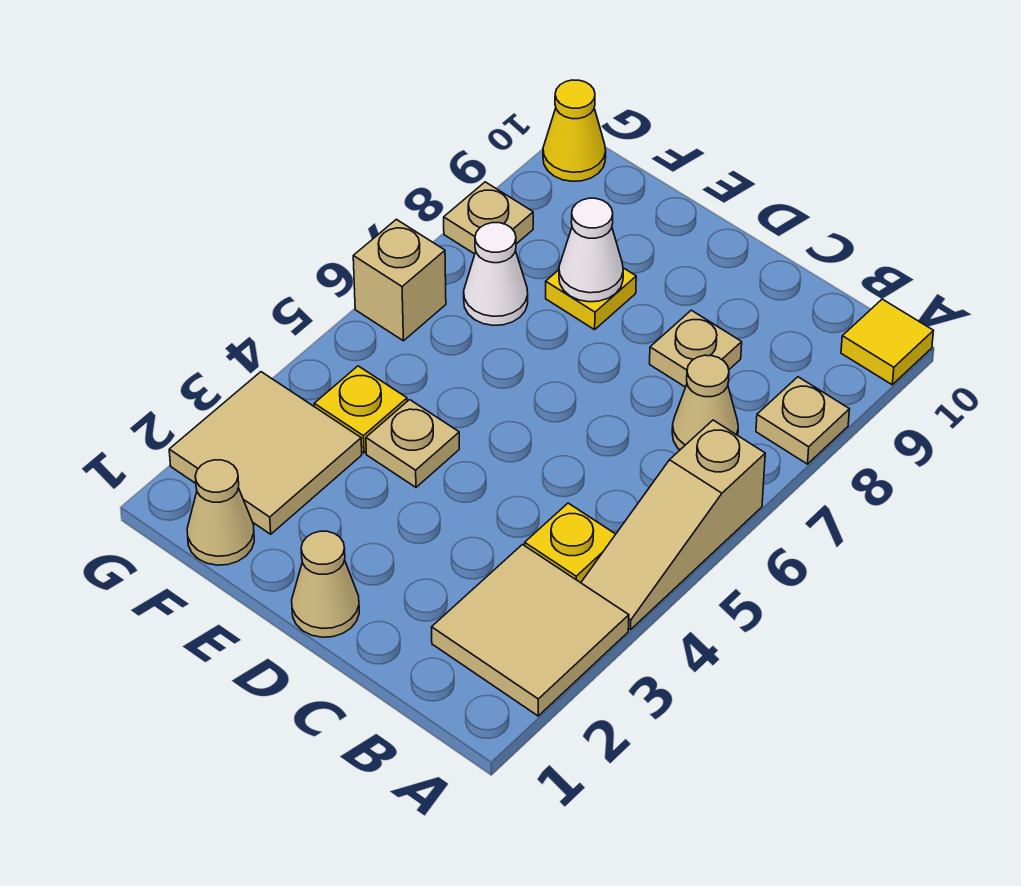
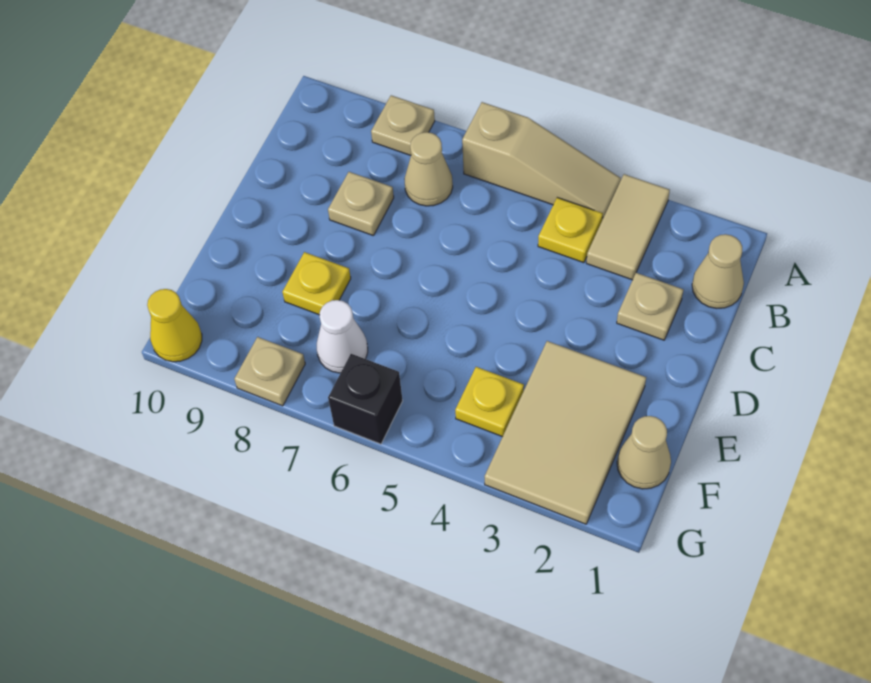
tan 2x2 tile [432,545,629,716] -> tan 1x2 tile [586,174,670,280]
yellow 1x1 tile [841,299,933,385] -> none
tan 1x1 cone [292,531,359,637] -> tan 1x1 cone moved to [692,234,744,308]
tan 1x1 plate [366,400,459,487] -> tan 1x1 plate moved to [617,273,683,340]
white 1x1 cone [559,198,623,302] -> none
tan 2x2 tile [169,372,362,534] -> tan 2x3 tile [484,341,646,524]
tan 1x1 brick [353,219,446,341] -> black 1x1 brick [328,354,403,444]

